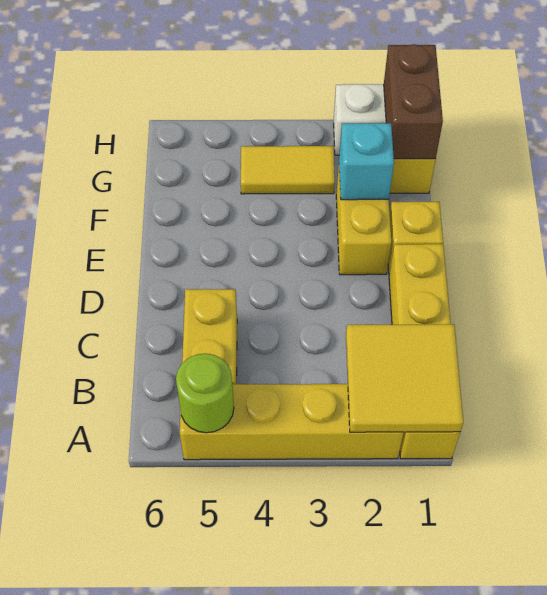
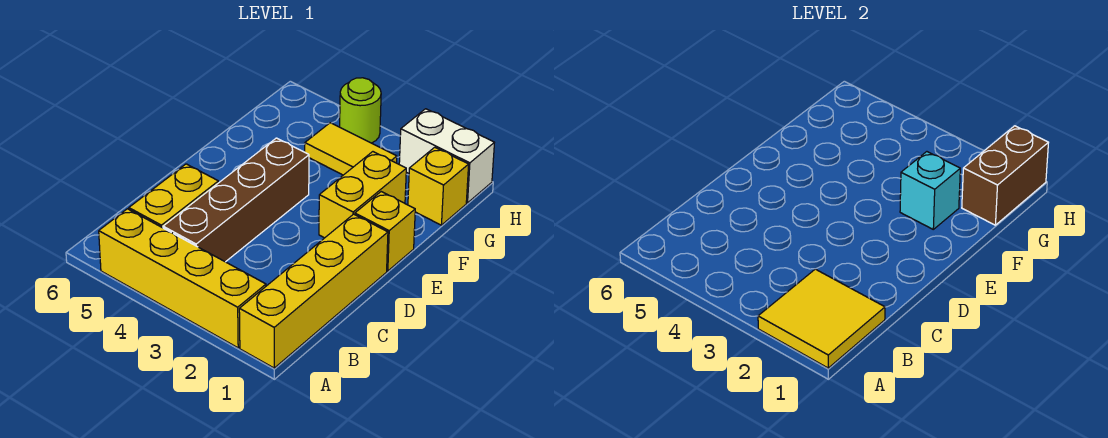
lime 1x1 round brick [176,353,234,433] -> lime 1x1 round brick moved to [340,78,381,143]
none -> brown 1x4 brick [163,138,309,262]

